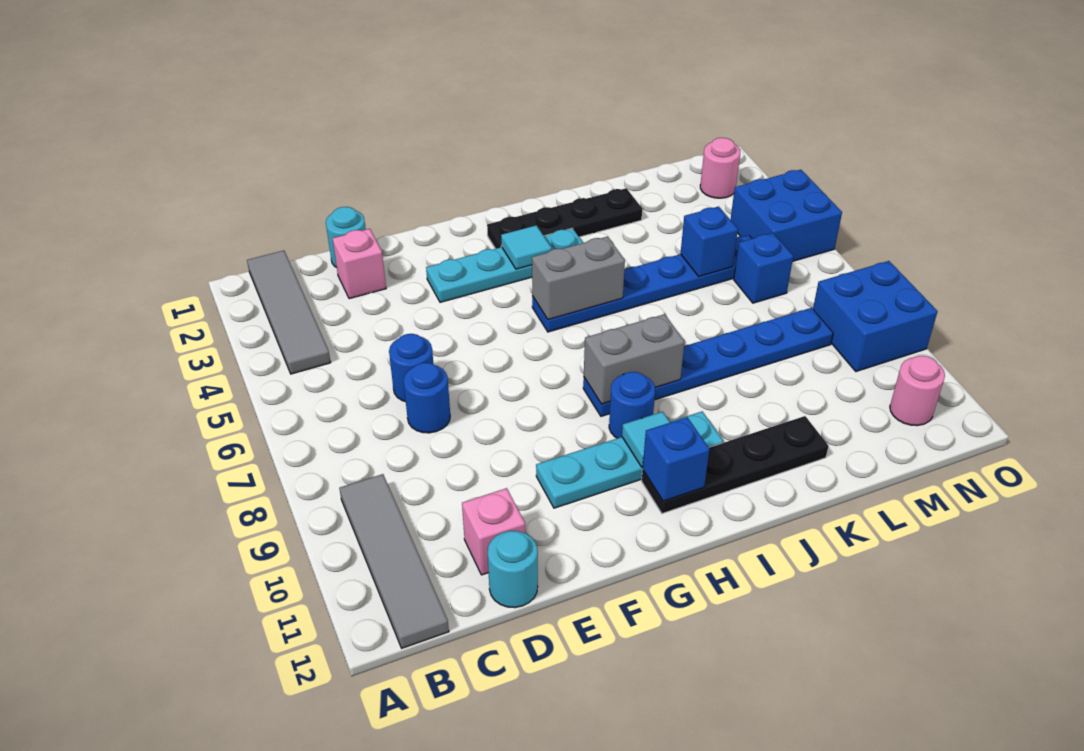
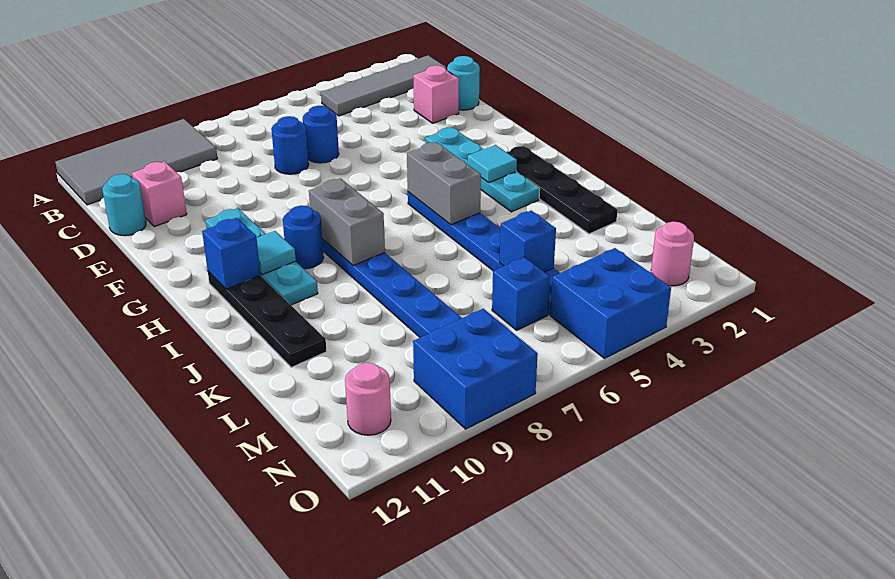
grey 1x4 tile [339,474,449,648] -> grey 2x4 tile [55,119,217,205]

